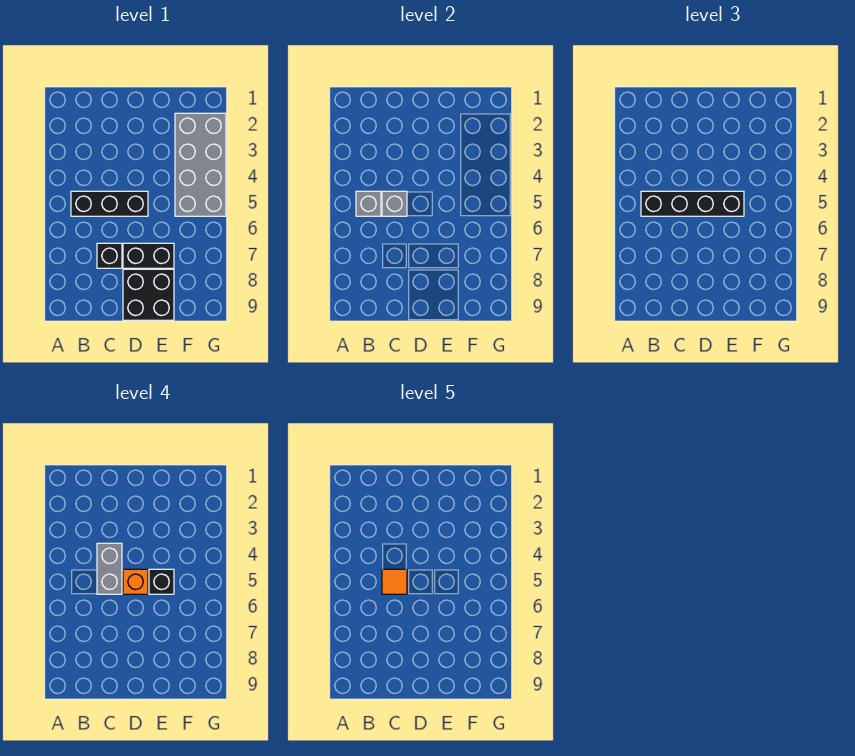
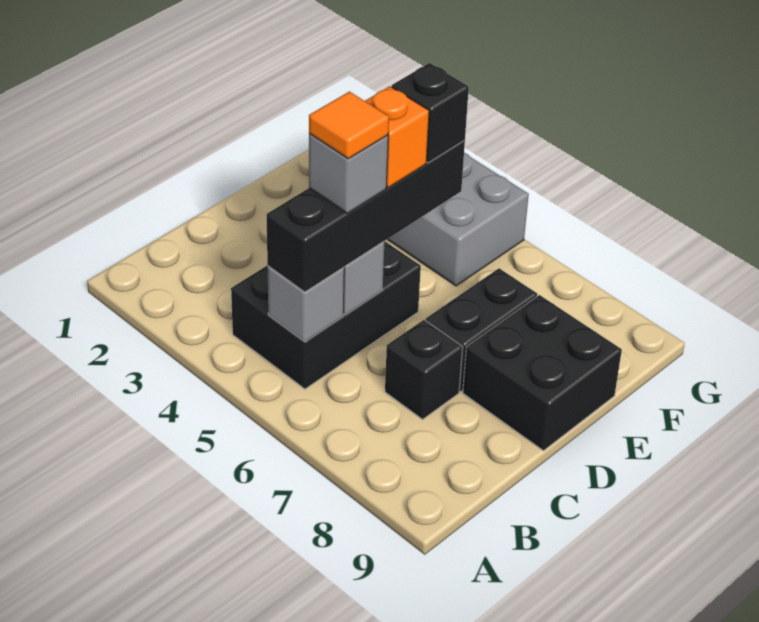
black 1x3 brick [71,191,148,216] -> black 2x3 brick [231,241,421,389]
grey 1x2 brick [97,543,122,594] -> grey 1x1 brick [309,134,388,213]

